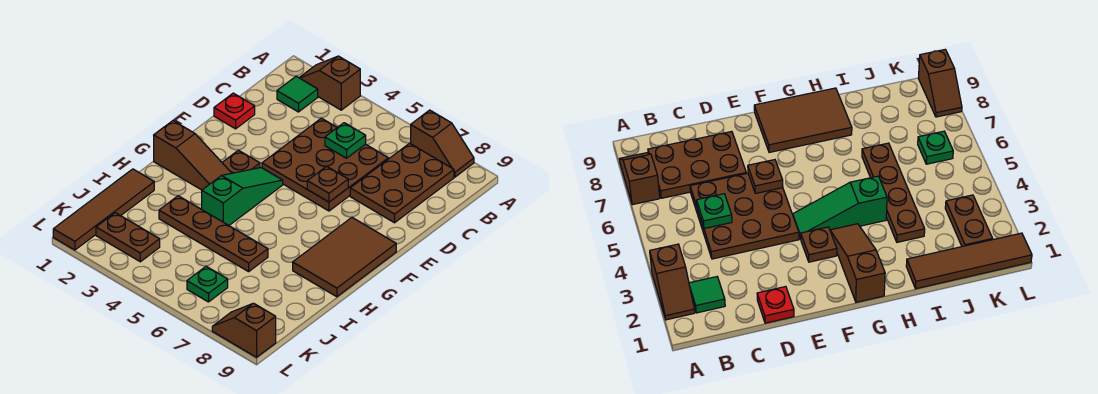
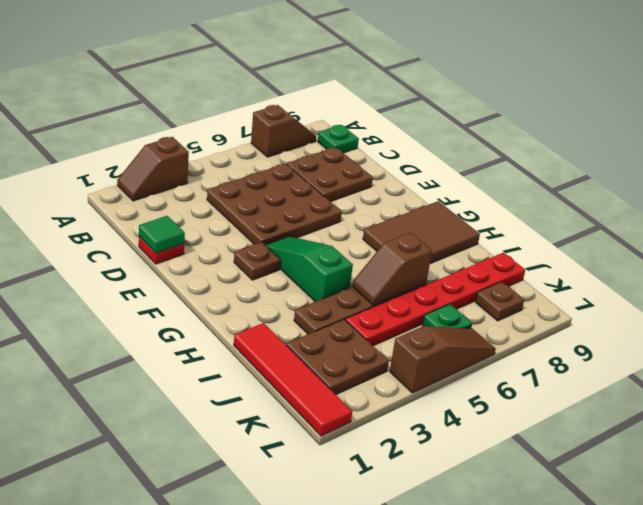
green 1x1 tile [277,76,318,112] -> green 1x1 tile moved to [139,216,185,253]
brown 2x3 plate [350,143,454,223] -> brown 2x2 plate [287,147,373,202]
green 1x1 plate [325,123,366,158] -> green 1x1 plate moved to [318,125,359,153]
brown 1x1 plate [307,166,348,202] -> brown 1x1 plate moved to [475,282,524,321]
brown 2x3 tile [293,218,396,297] -> brown 2x3 tile turned to [363,201,480,264]
brown 1x3 slope [154,121,231,190] -> brown 1x3 slope moved to [390,326,496,393]
brown 1x4 tile [53,169,154,250] -> red 1x4 tile [234,323,352,436]
none -> red 1x6 plate [346,253,525,346]
brown 1x2 plate [96,213,160,262] -> brown 2x2 plate [286,319,389,394]
brown 1x2 slope [212,303,276,357] -> brown 1x2 slope moved to [352,233,432,305]

